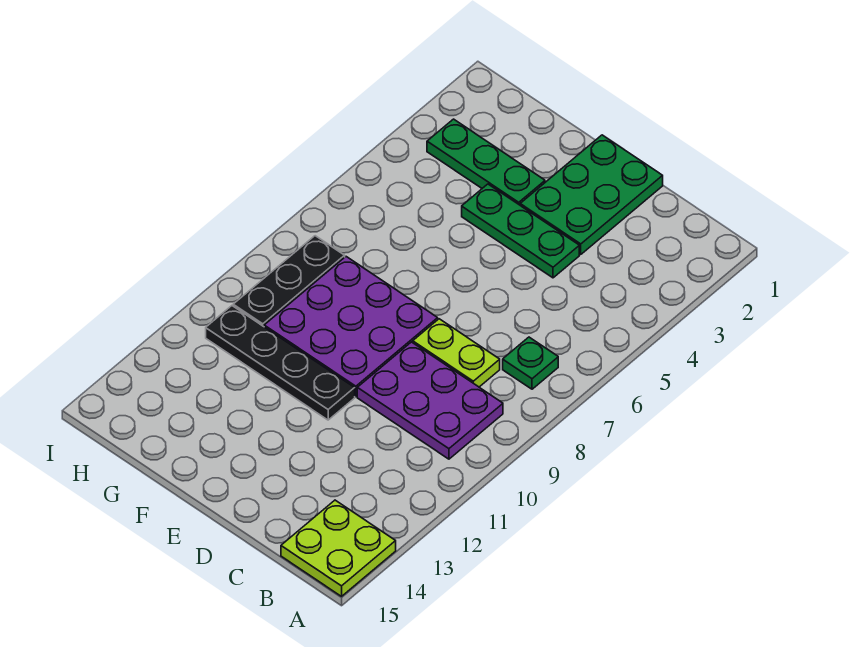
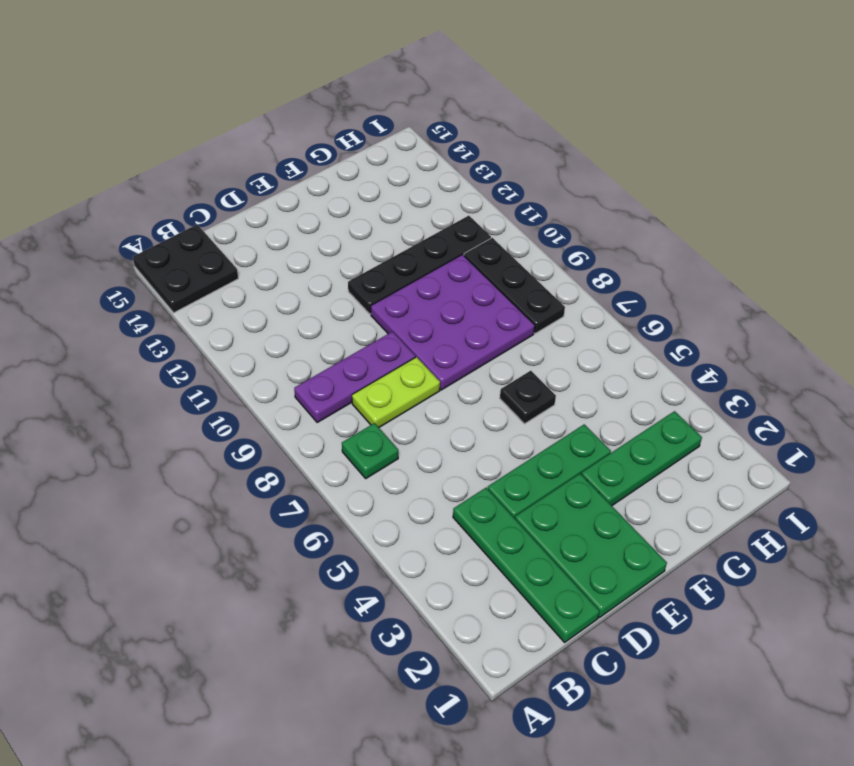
lime 2x2 plate [281,500,396,596] -> black 2x2 plate [133,225,238,313]
purple 2x3 plate [357,342,503,459] -> purple 1x3 plate [294,332,415,423]
none -> green 1x4 plate [453,488,599,642]
none -> black 1x1 plate [500,371,556,424]

